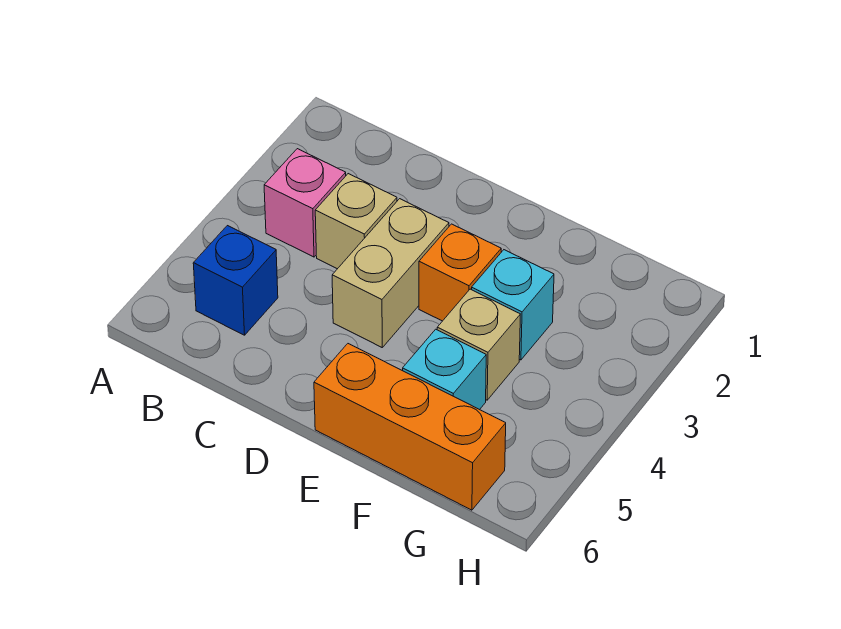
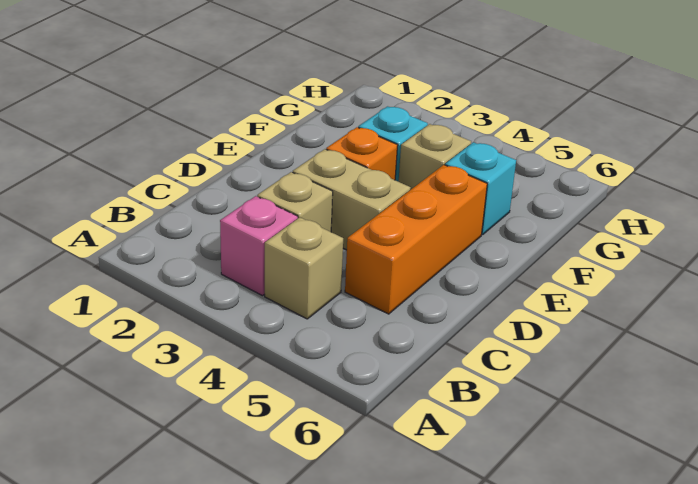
none -> tan 1x1 brick [265,217,343,319]
blue 1x1 brick [193,226,278,335] -> none
orange 1x3 brick [314,344,506,510] -> orange 1x3 brick moved to [345,165,487,314]

